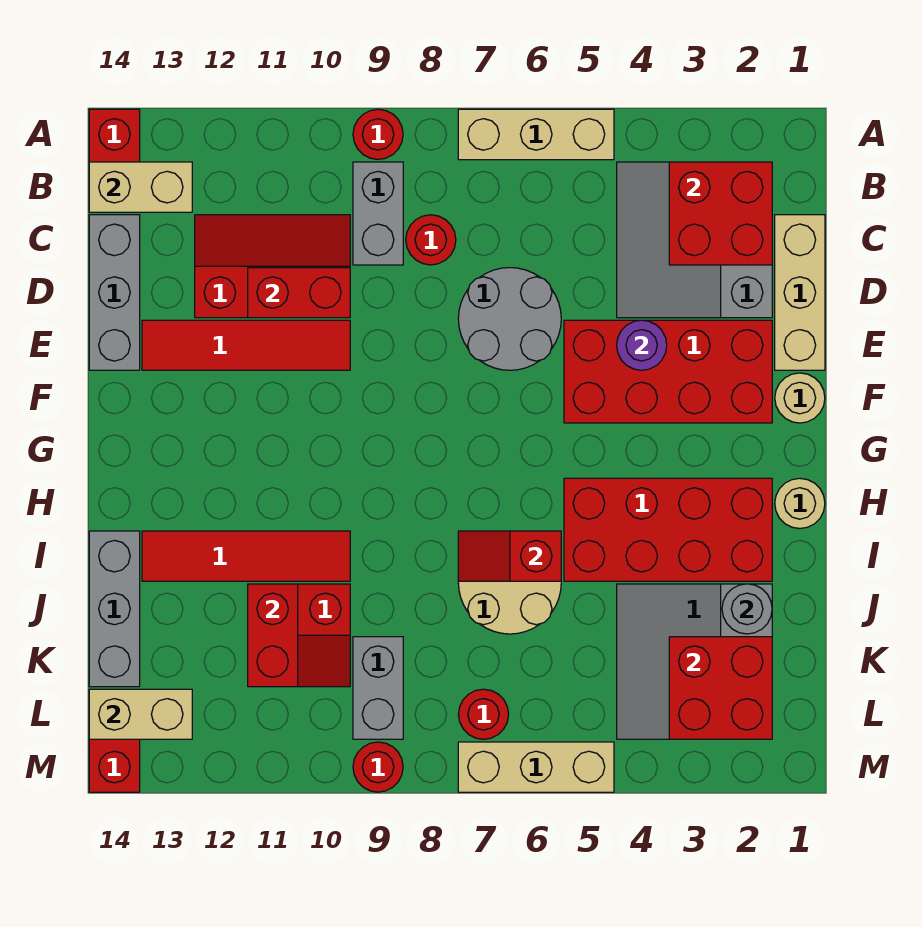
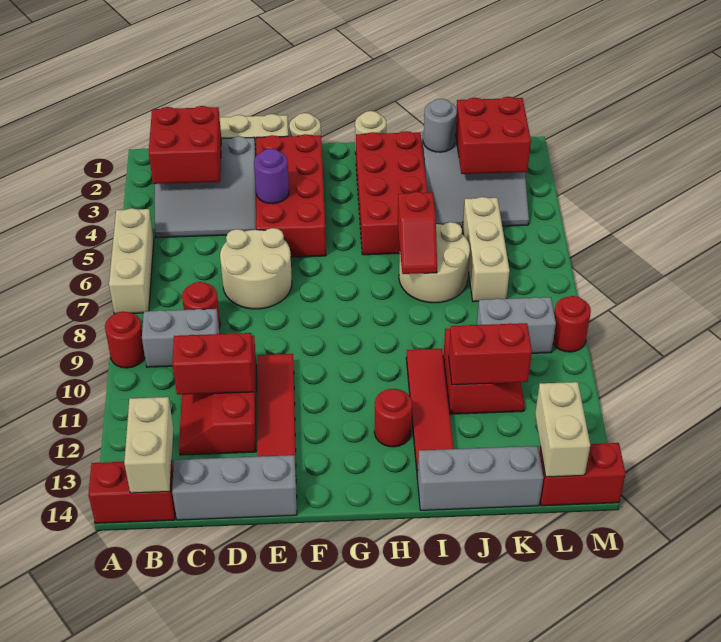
grey 2x2 round brick [458,268,561,370] -> tan 2x2 round brick [220,228,292,309]
red 1x2 brick [248,268,350,318] -> red 1x2 brick turned to [172,333,254,395]
red 1x1 round brick [458,689,509,739] -> red 1x1 round brick moved to [374,389,412,447]
tan 1x3 brick [458,742,614,792] -> tan 1x3 brick moved to [463,197,510,302]

